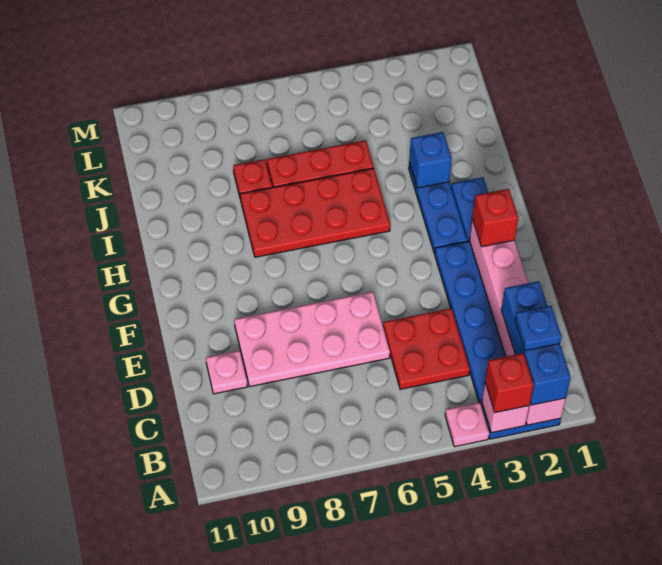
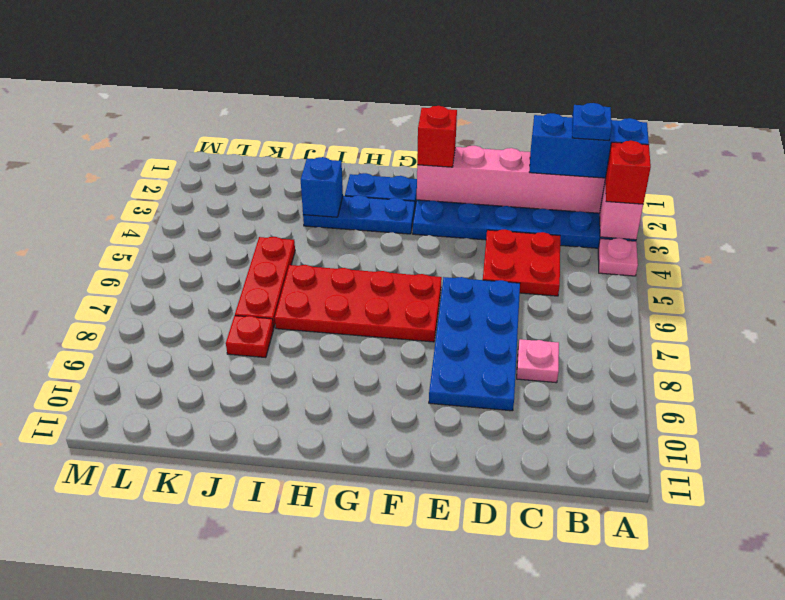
pink 2x4 plate [234,292,390,387] -> blue 2x4 plate [429,277,520,411]
pink 1x1 plate [206,351,247,394] -> pink 1x1 plate moved to [517,339,559,383]
red 2x4 plate [240,168,390,257] -> red 2x4 plate turned to [275,265,442,342]

